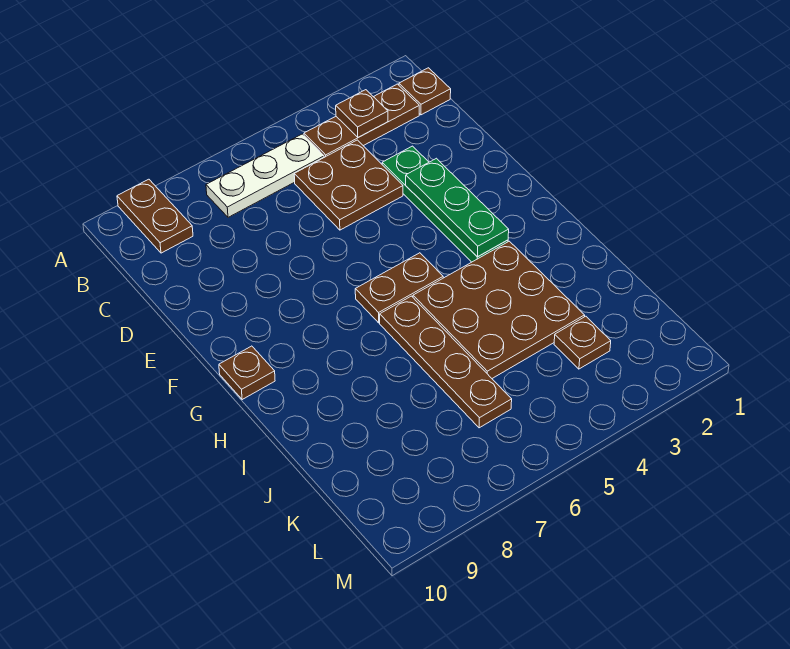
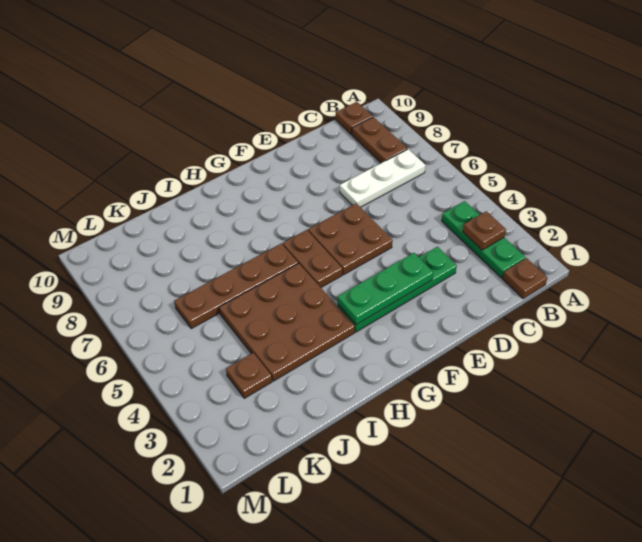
brown 1x2 plate [117,179,193,253] -> brown 1x2 plate turned to [352,117,407,163]
brown 1x3 plate [304,84,419,157] -> green 1x3 plate [442,201,526,278]
white 1x3 plate [206,134,324,217] -> white 1x3 plate turned to [340,149,426,207]
brown 2x2 plate [294,140,403,230] -> brown 2x2 plate moved to [308,203,393,275]
brown 1x1 plate [219,346,275,400] -> brown 1x1 plate moved to [336,102,373,135]

